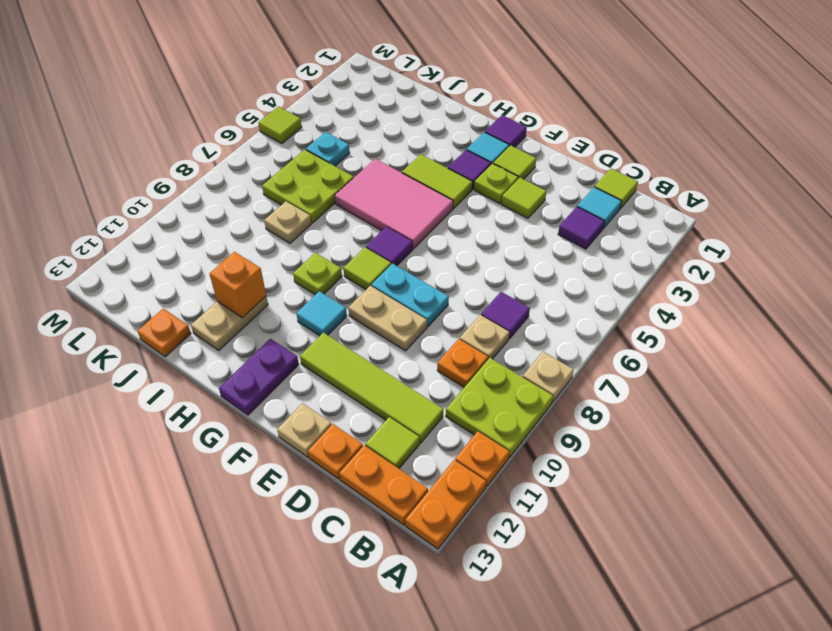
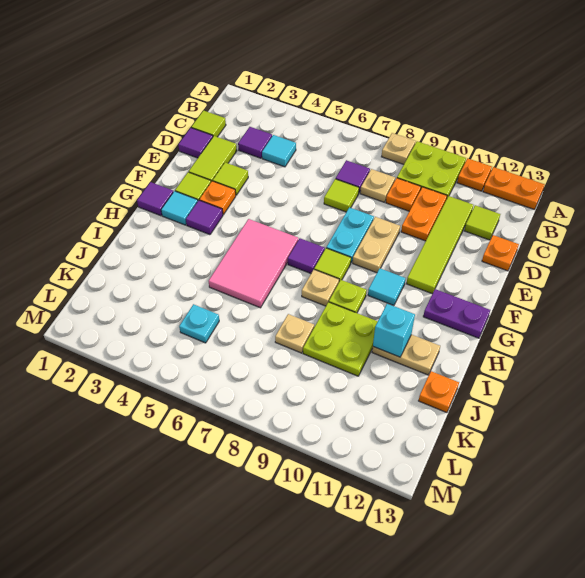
orange 1x2 plate [339,445,428,525] -> orange 1x2 plate moved to [401,187,447,241]
cyan 1x1 tile [577,187,622,229] -> cyan 1x1 tile moved to [262,135,296,167]
none -> purple 1x1 tile [178,128,213,158]
tan 1x1 plate [277,403,332,457] -> tan 1x1 plate moved to [302,270,339,306]
lime 1x1 plate [474,163,518,204] -> orange 1x1 plate [199,181,236,215]
lime 1x2 tile [402,154,472,208] -> lime 1x2 tile moved to [189,136,237,182]
orange 1x1 brick [209,252,266,318] -> cyan 1x1 brick [373,304,415,357]
lime 2x2 plate [262,150,354,223] -> lime 2x2 plate moved to [303,302,378,376]
lime 1x1 tile [258,106,302,144] -> lime 1x1 tile moved to [324,179,359,212]

